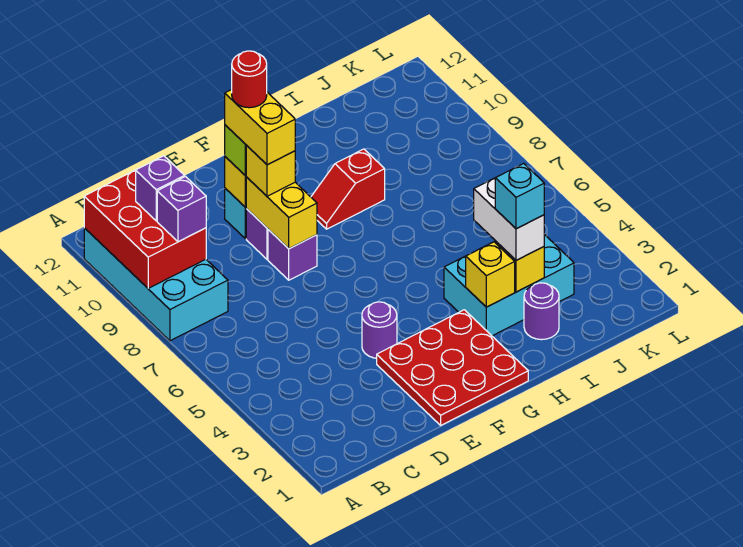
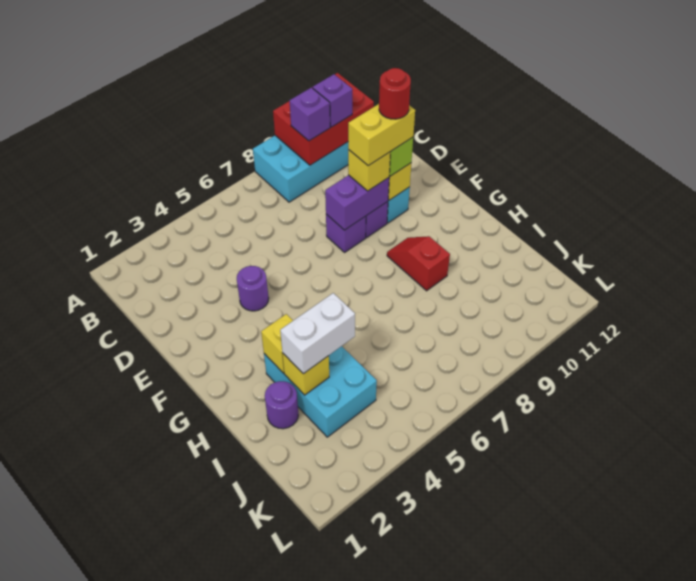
red 3x3 plate [377,310,528,425] -> none
yellow 1x2 brick [246,177,317,249] -> purple 1x2 brick [325,175,389,230]
cyan 1x1 brick [495,163,544,229] -> none

